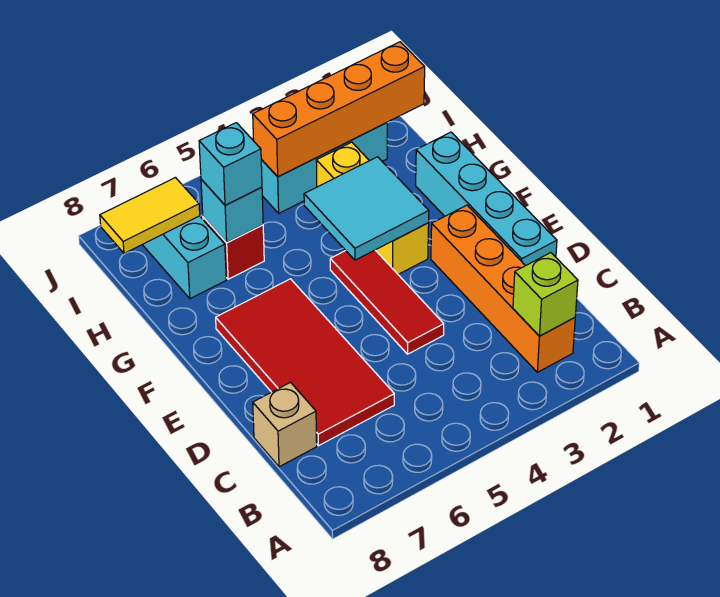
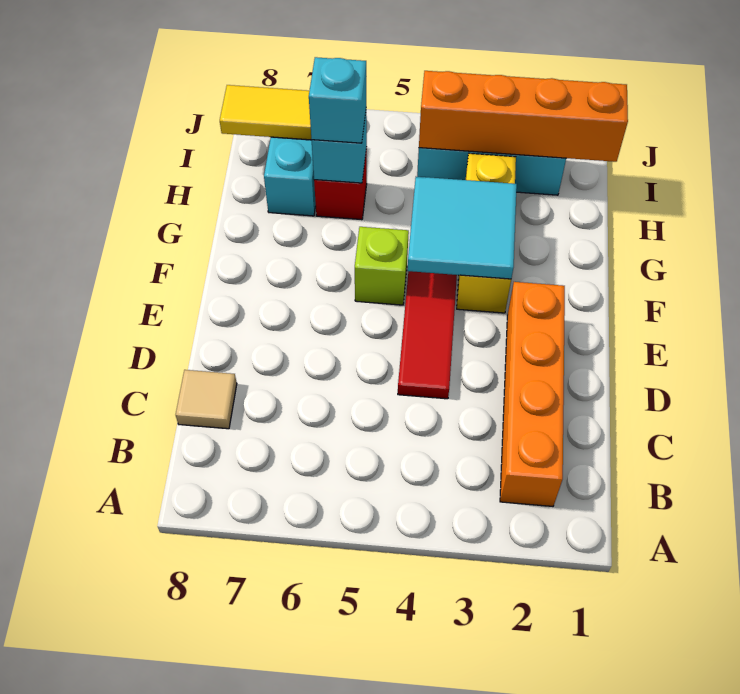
lime 1x1 brick [513,253,578,336] -> lime 1x1 brick moved to [355,227,409,305]
red 2x4 tile [216,279,394,446] -> none
tan 1x1 brick [253,382,317,467] -> tan 1x1 tile [176,370,237,429]
cyan 1x4 brick [416,132,557,266] -> none

